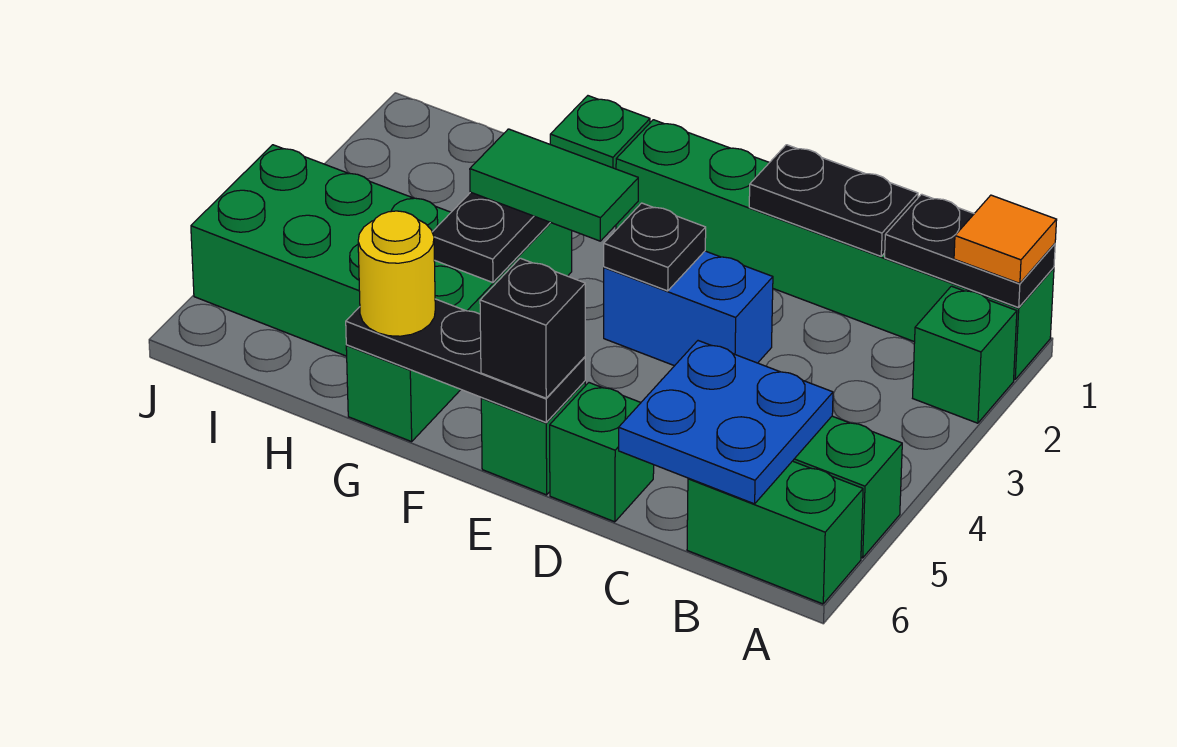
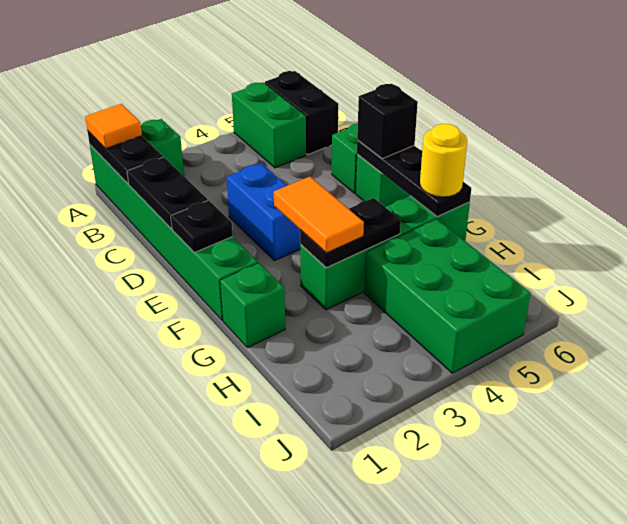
green 1x2 brick [687,461,863,604] -> black 1x2 brick [265,71,338,154]
blue 2x2 plate [619,341,833,504] -> none
black 1x1 plate [604,203,706,291] -> black 1x1 plate moved to [171,200,233,253]
green 1x2 tile [470,129,638,241] -> orange 1x2 tile [274,177,364,253]

